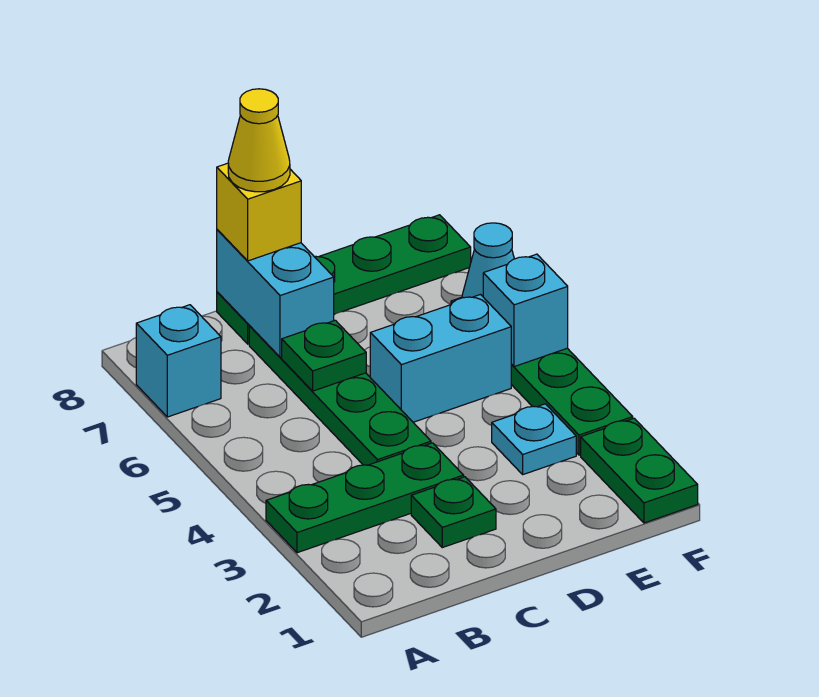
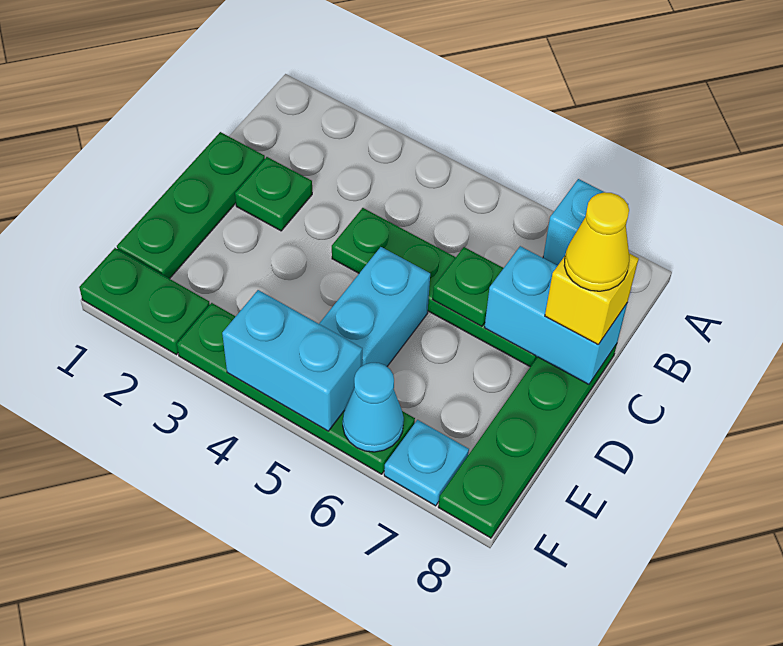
green 1x3 plate [266,443,464,553] -> green 1x3 plate moved to [117,132,265,279]
cyan 1x1 plate [492,404,576,474] -> cyan 1x1 plate moved to [384,420,469,506]
cyan 1x1 brick [483,254,568,367] -> cyan 1x2 brick [222,290,362,431]

